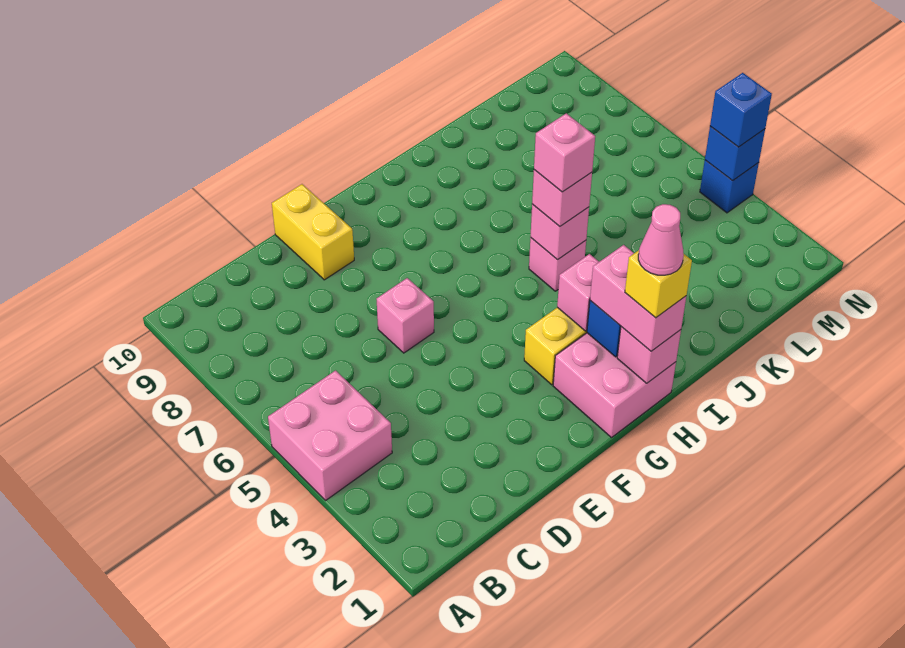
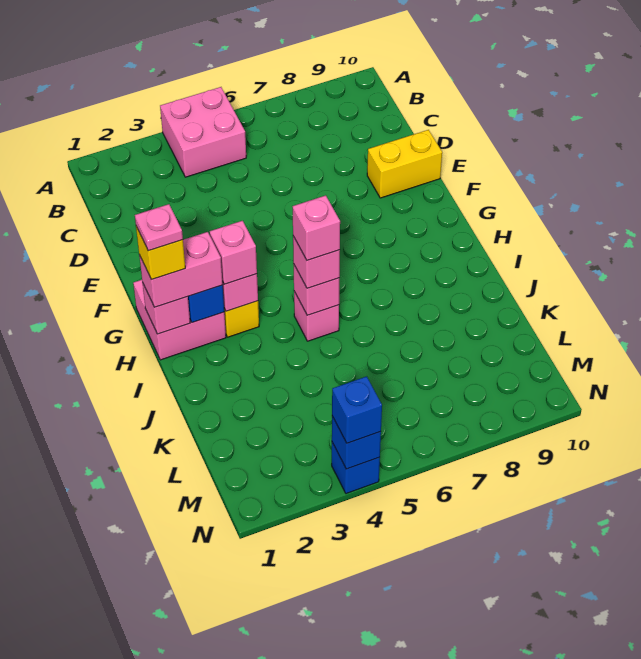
pink 1x1 brick [377,278,434,353] -> pink 1x1 brick moved to [210,221,257,284]
pink 1x1 cone [638,204,684,275] -> pink 1x1 plate [135,204,183,251]

